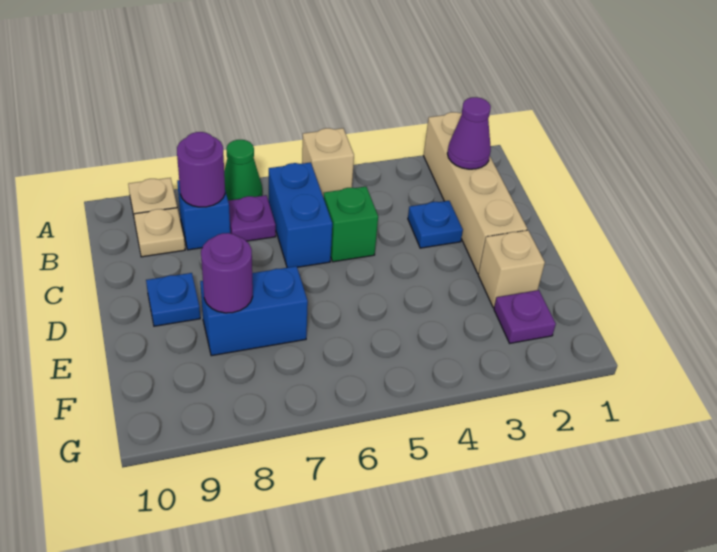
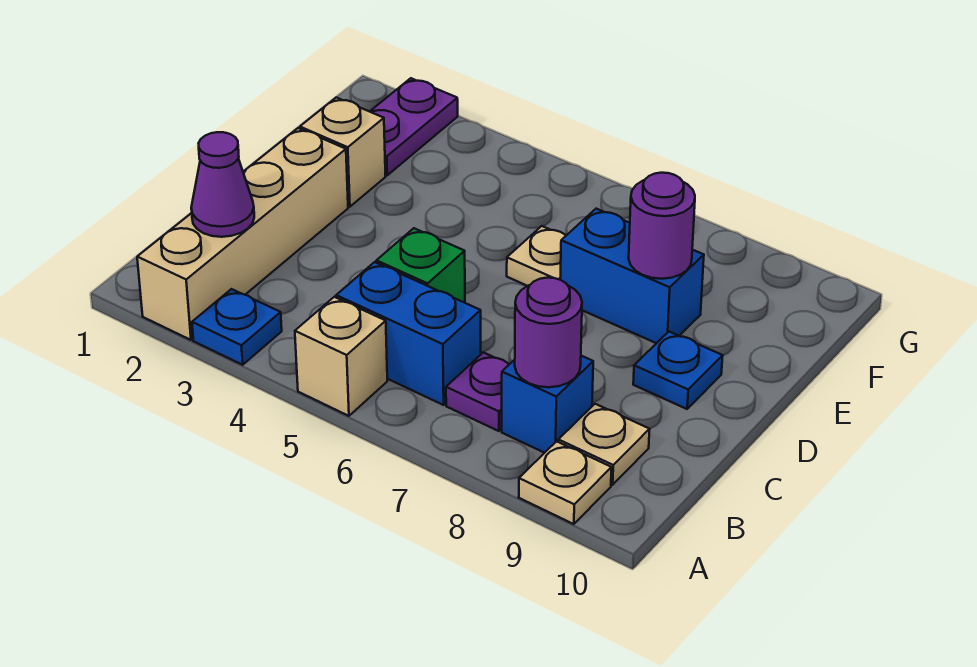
green 1x1 cone [224,140,262,201] -> none
blue 1x2 brick [269,162,332,268] -> blue 1x2 brick turned to [336,262,481,405]
blue 1x1 plate [408,201,463,248] -> blue 1x1 plate moved to [192,289,282,365]
none -> tan 1x1 plate [507,226,566,286]
purple 1x1 plate [494,290,556,343] -> purple 1x2 plate [370,78,458,175]

